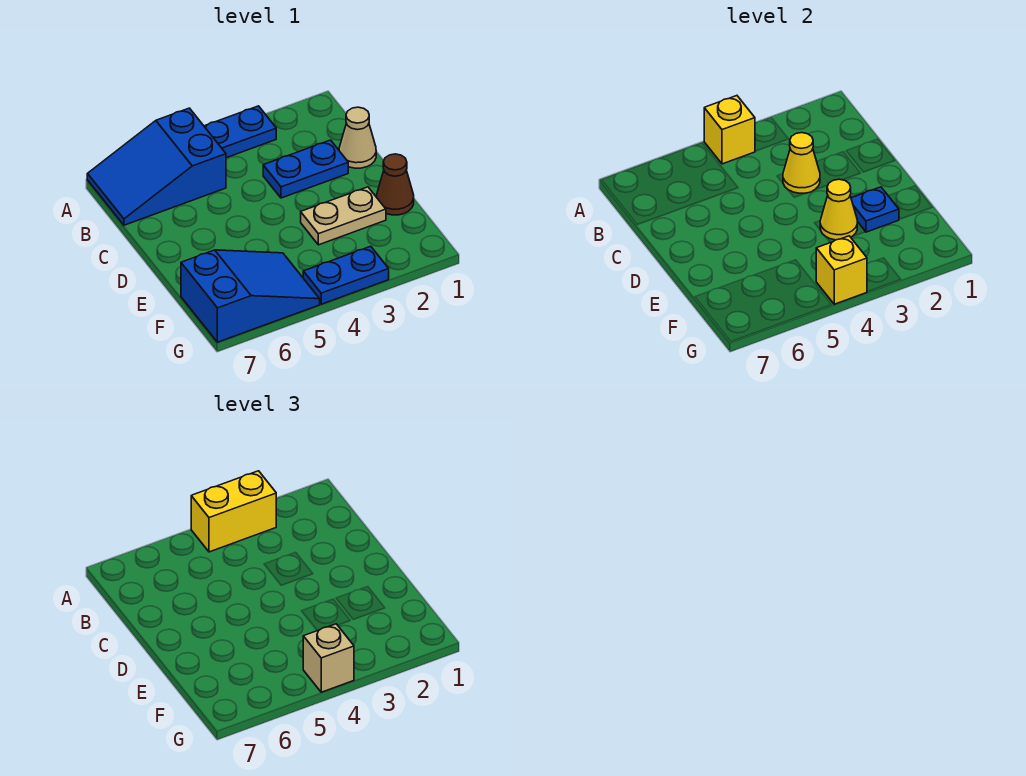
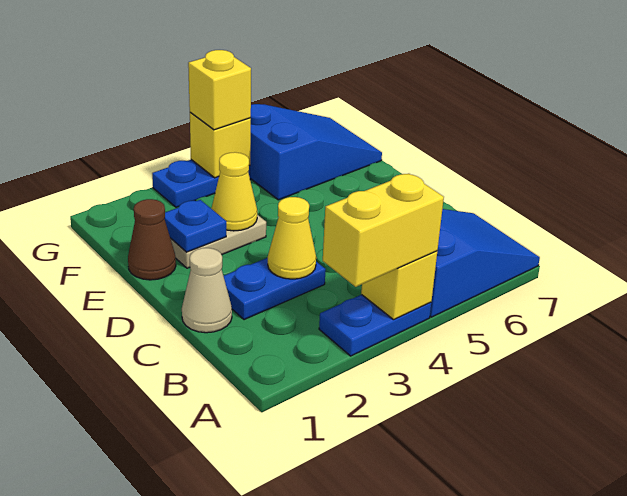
blue 2x3 slope [181,250,320,342] -> blue 2x3 slope turned to [250,104,382,200]
tan 1x1 brick [303,624,354,692] -> yellow 1x1 brick [188,50,251,130]

